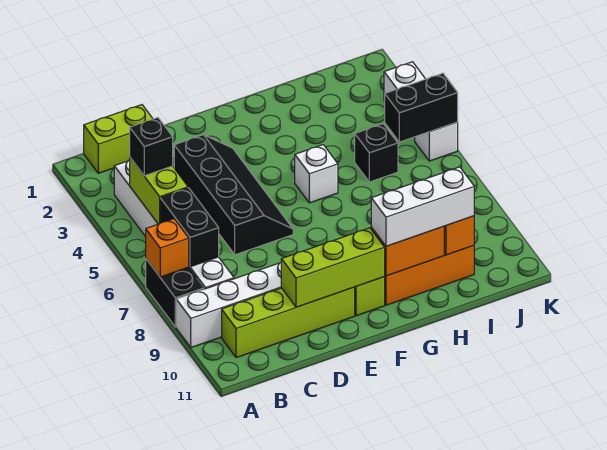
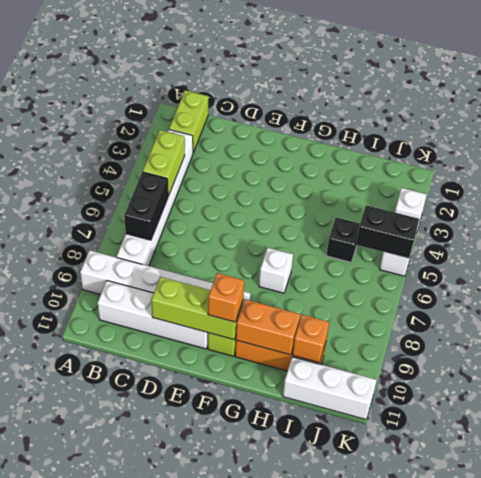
black 1x2 brick [146,259,204,327] -> none
orange 1x1 brick [146,219,189,277] -> orange 1x1 brick moved to [208,273,244,322]
lime 1x2 brick [84,105,153,173] -> lime 1x2 brick turned to [169,90,208,153]
black 1x1 brick [130,118,173,176] -> none
lime 1x4 brick [222,287,355,358] -> white 1x4 brick [98,281,208,349]
black 2x4 slope [174,135,293,255] -> none
white 1x1 brick [295,145,338,203] -> white 1x1 brick moved to [259,248,293,293]
white 1x3 brick [371,167,474,246] -> white 1x3 brick moved to [283,357,376,419]

